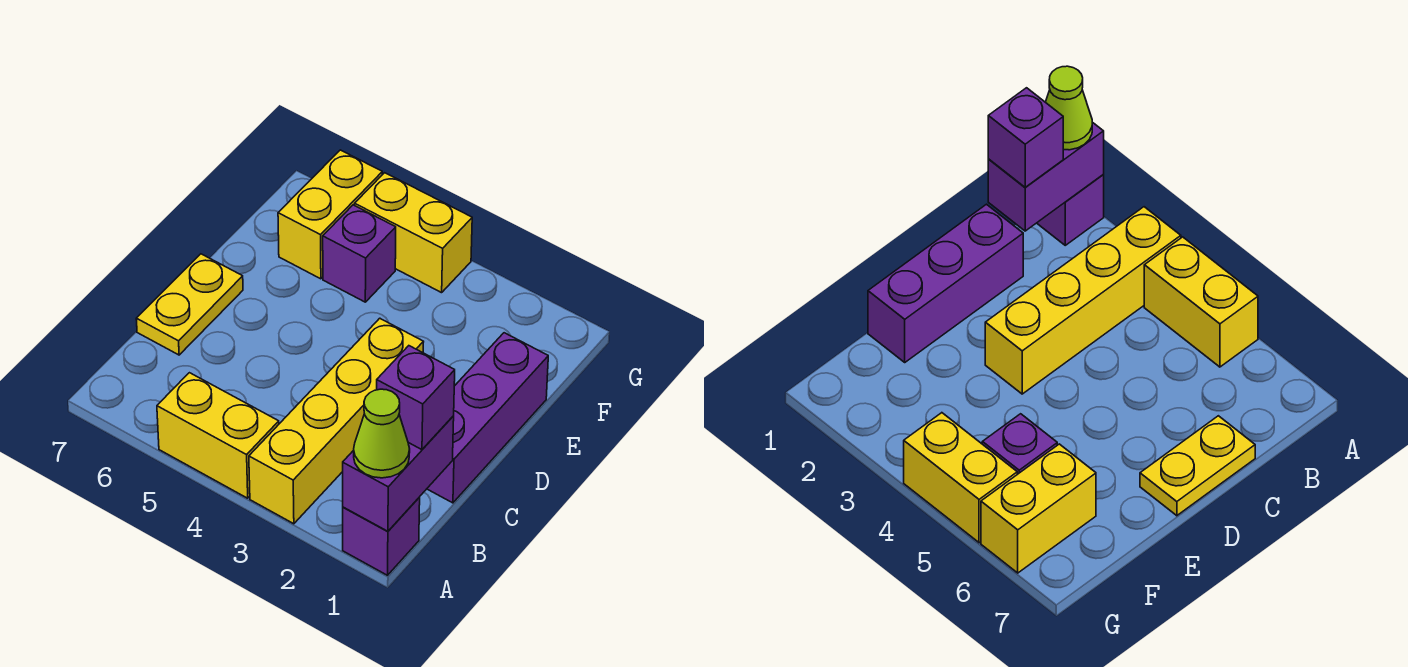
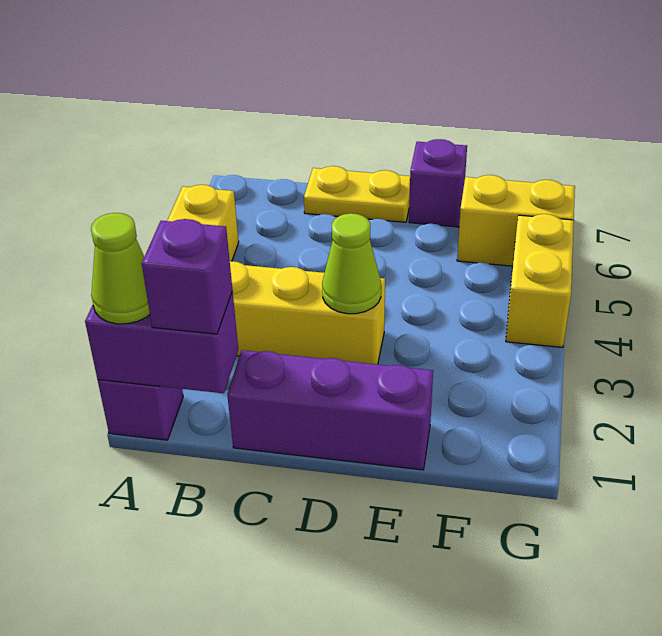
none -> lime 1x1 cone [322,213,381,314]
purple 1x1 brick [323,205,396,302] -> purple 1x1 brick moved to [409,139,467,227]

